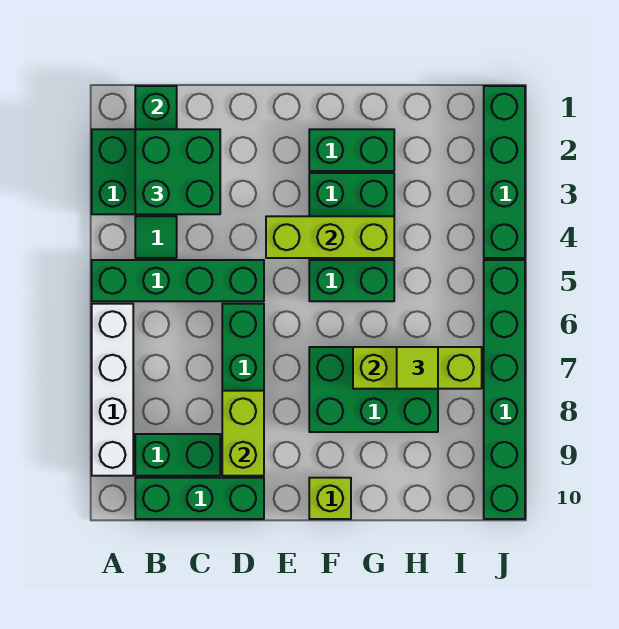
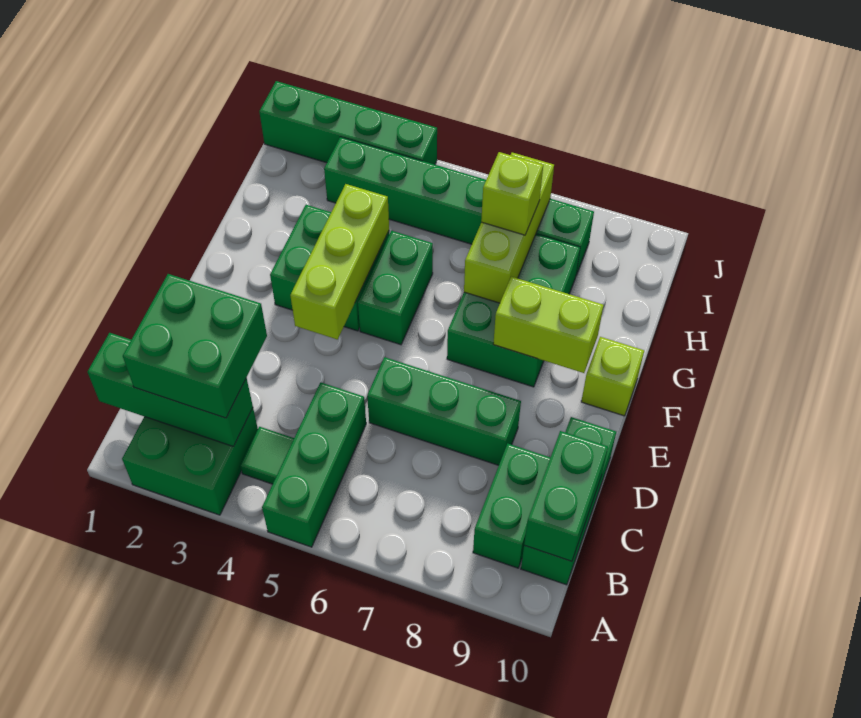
green 1x4 brick [92,260,264,301] -> green 1x3 brick [262,382,366,547]
white 1x4 brick [92,304,133,476] -> none
lime 1x2 brick [222,391,264,476] -> lime 1x2 brick moved to [493,277,604,373]
green 1x2 brick [309,129,394,171] -> green 1x2 brick moved to [524,431,608,561]
lime 1x1 tile [397,347,438,389] -> lime 1x1 brick [481,152,543,235]
green 1x6 brick [484,260,525,519] -> green 1x6 brick moved to [324,137,594,275]

